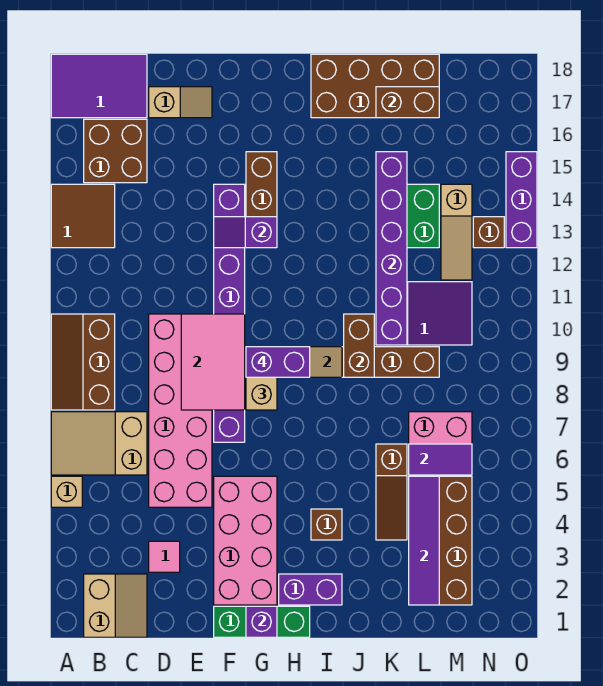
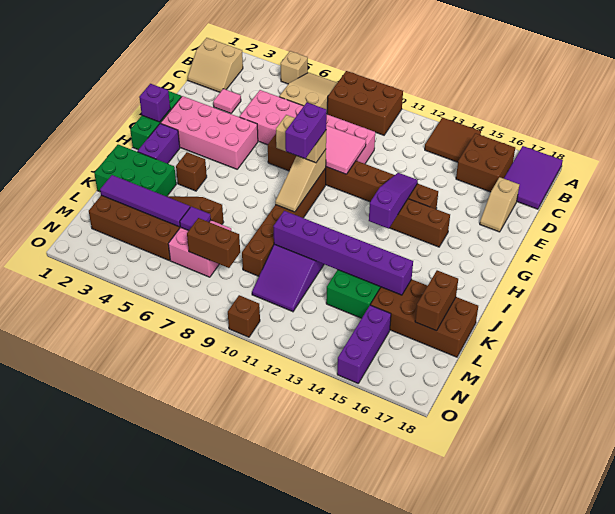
brown 2x3 slope [51,314,115,410] -> brown 2x3 brick [327,71,403,135]
purple 1x8 brick [214,184,245,442] -> brown 1x8 brick [268,134,438,209]
purple 1x2 slope [214,217,277,248] -> purple 1x3 slope [369,173,418,229]
brown 2x4 brick [311,54,439,118] -> brown 2x4 brick turned to [370,279,478,357]
none -> green 2x3 brick [94,145,176,196]
brown 1x2 brick [344,314,374,377] -> brown 1x2 brick moved to [187,218,240,268]
purple 1x2 tile [409,444,472,475] -> purple 1x1 tile [180,207,211,231]
tan 1x3 slope [441,184,472,280] -> none
brown 1x1 brick [473,217,504,248] -> brown 1x1 brick moved to [228,295,260,337]
purple 1x3 brick [506,152,537,248] -> purple 1x3 brick turned to [337,305,391,383]

